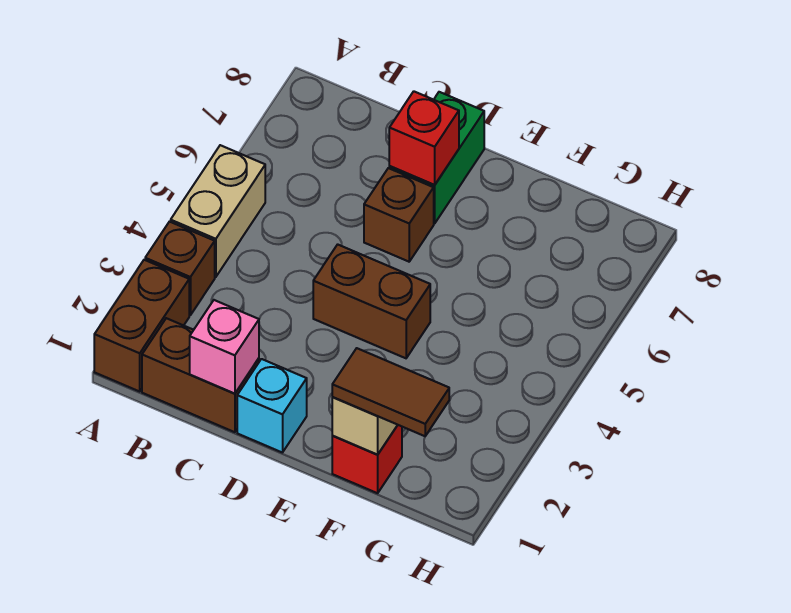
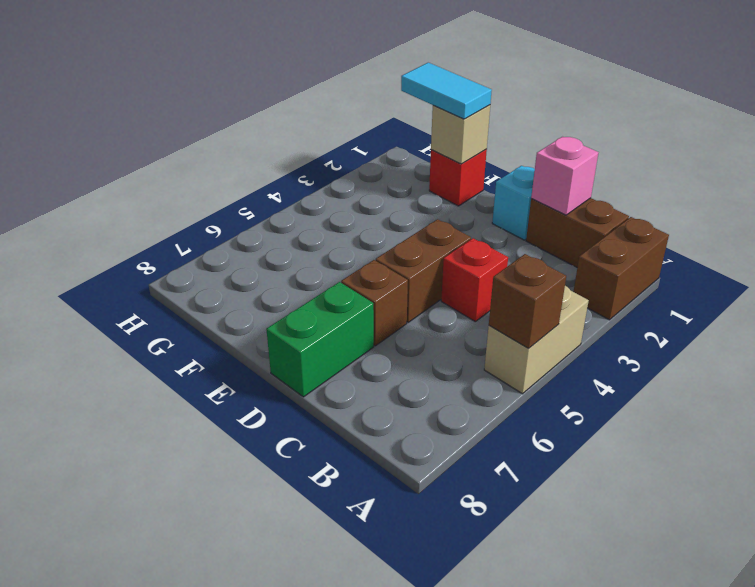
brown 1x1 brick [145,222,215,315] -> brown 1x1 brick moved to [489,254,566,348]
brown 1x2 brick [313,244,430,358] -> brown 1x2 brick turned to [376,219,471,322]
red 1x1 brick [389,91,459,185] -> red 1x1 brick moved to [441,238,508,322]
brown 1x2 tile [332,348,449,436] -> cyan 1x2 tile [401,63,492,119]

